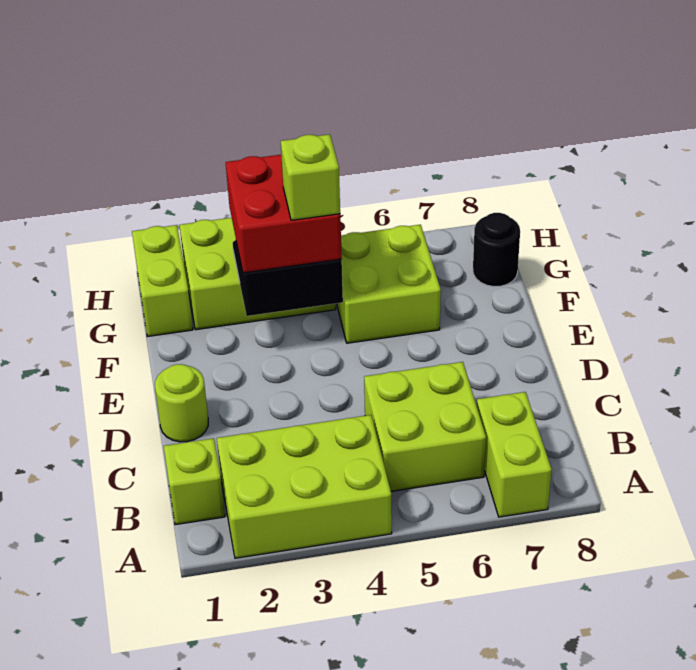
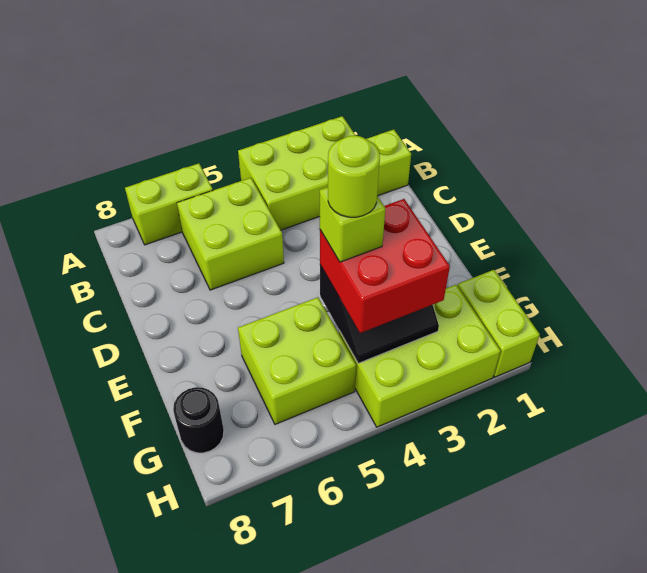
lime 1x2 brick [477,392,552,517] -> lime 1x2 brick turned to [125,163,213,245]
lime 1x1 round brick [155,364,208,442] -> lime 1x1 round brick moved to [328,136,380,217]

